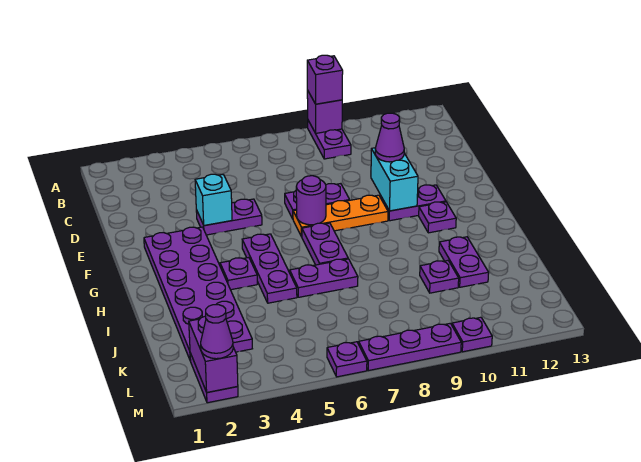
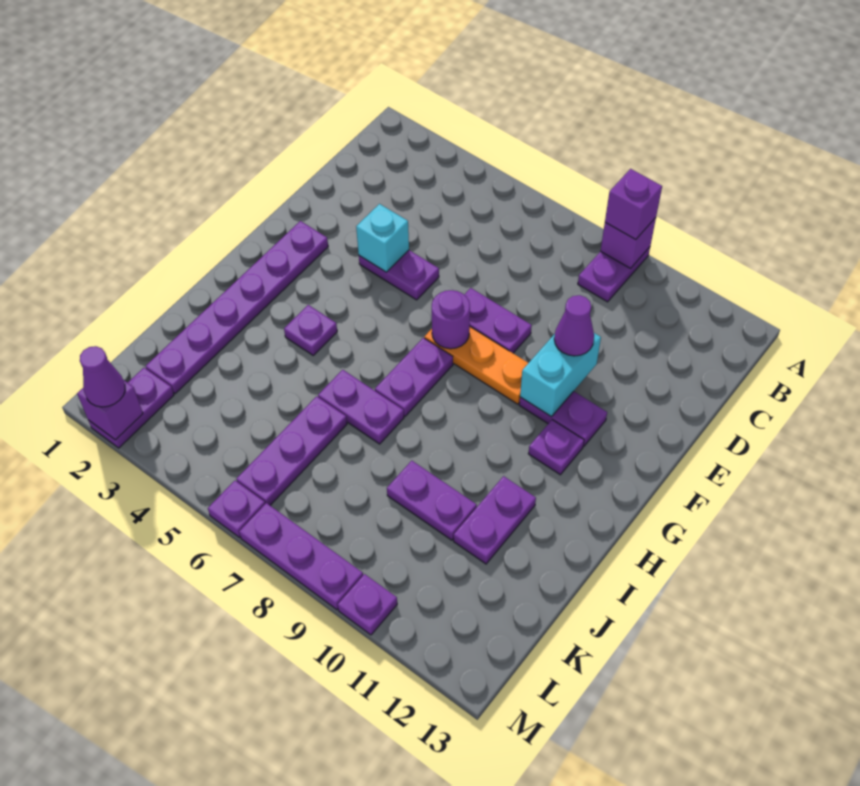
purple 2x6 plate [144,227,252,361] -> purple 1x6 plate [146,221,328,394]
purple 1x3 plate [242,234,297,303] -> purple 1x3 plate moved to [236,396,347,505]
purple 1x1 plate [420,261,459,293] -> purple 1x2 plate [387,461,477,540]
purple 1x2 brick [189,316,238,392] -> purple 1x1 brick [77,380,143,440]

